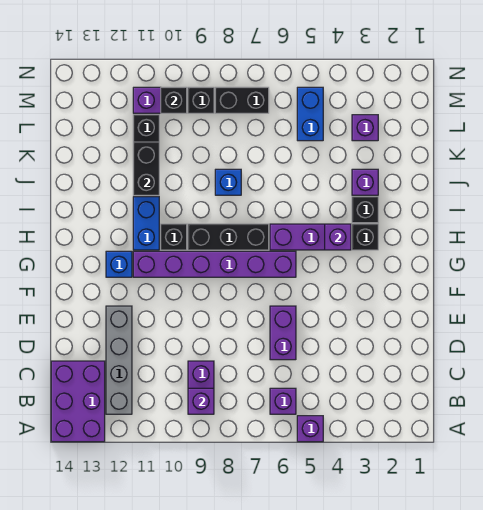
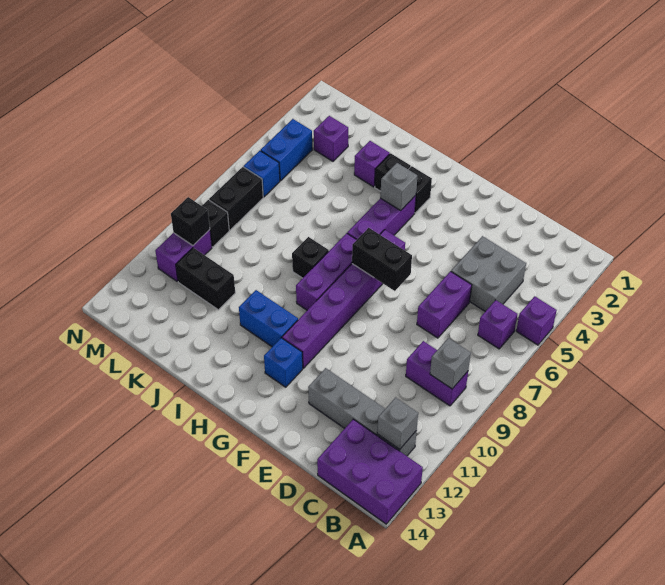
purple 1x1 brick [188,388,214,414] -> grey 1x1 brick [430,338,471,389]
none -> grey 1x1 brick [377,398,418,449]
none -> grey 2x2 brick [451,236,526,311]
purple 1x2 brick [270,306,296,360] -> purple 1x2 brick turned to [417,271,472,338]
purple 1x1 brick [325,224,351,250] -> grey 1x1 brick [380,163,417,210]
black 1x3 brick [188,224,269,250] -> purple 1x3 brick [296,233,357,310]
black 1x1 brick [161,224,187,250] -> black 1x1 brick moved to [292,237,329,278]
blue 1x1 brick [215,169,241,195] -> blue 1x1 brick moved to [244,151,280,197]
black 1x2 brick [133,142,159,195] -> black 1x2 brick moved to [352,228,412,291]
blue 1x2 brick [297,87,323,141] -> blue 1x2 brick turned to [261,119,312,181]

